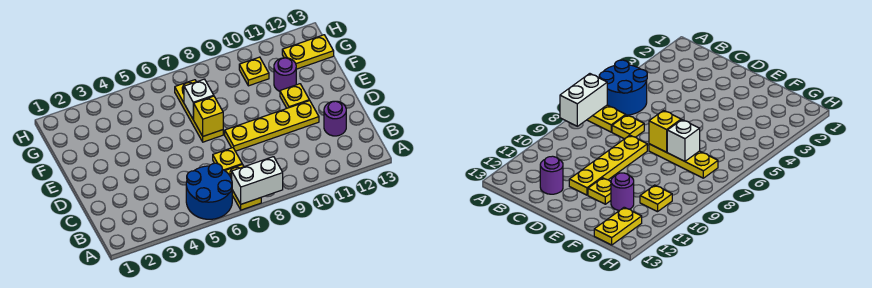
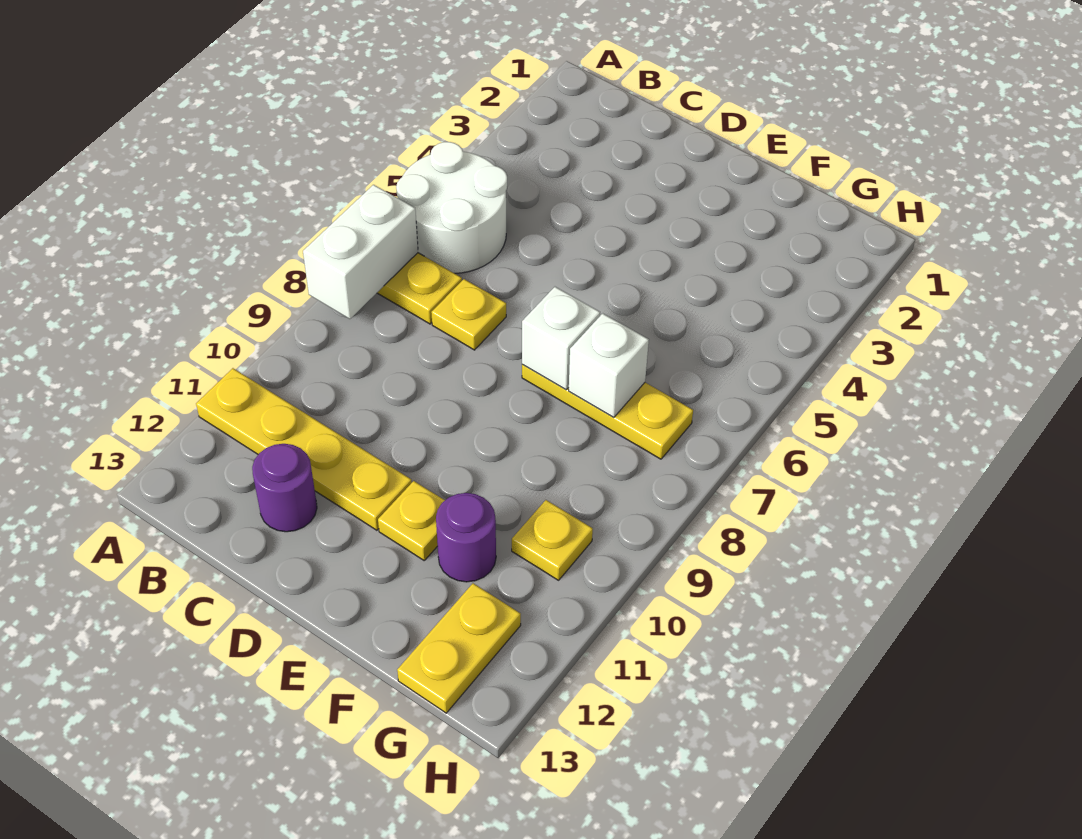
blue 2x2 round brick [186,163,232,219] -> white 2x2 round brick [396,142,507,273]
yellow 1x4 plate [225,100,319,151] -> yellow 1x4 plate turned to [196,368,412,530]
yellow 1x1 brick [193,96,223,136] -> white 1x1 brick [522,287,600,390]

